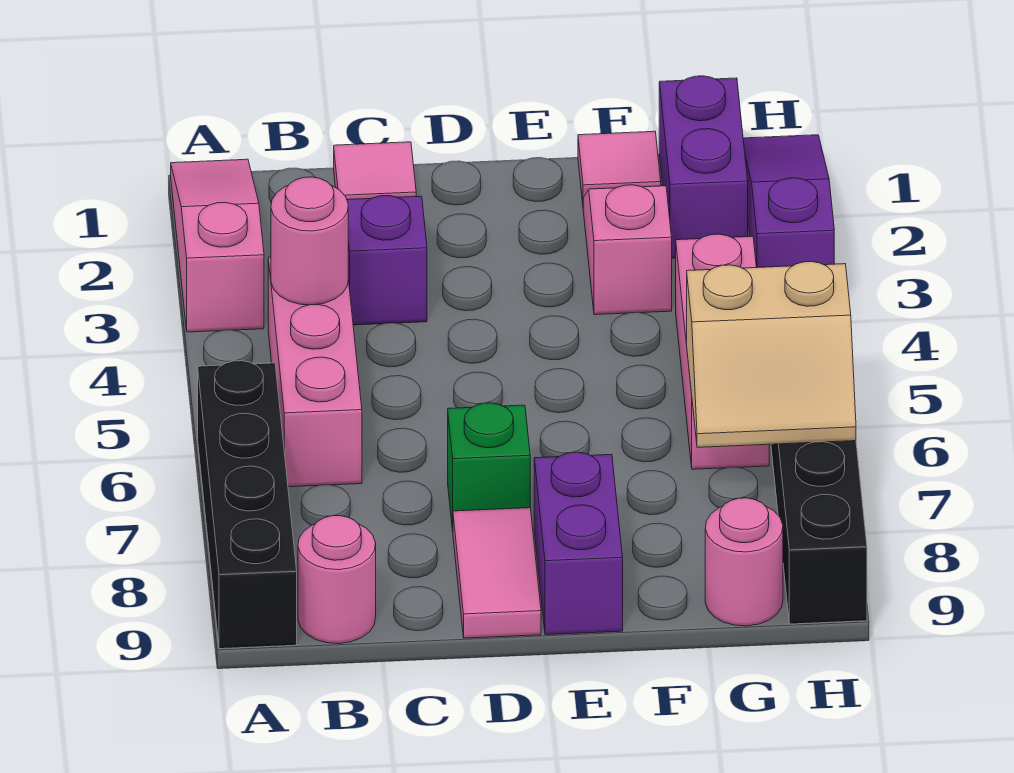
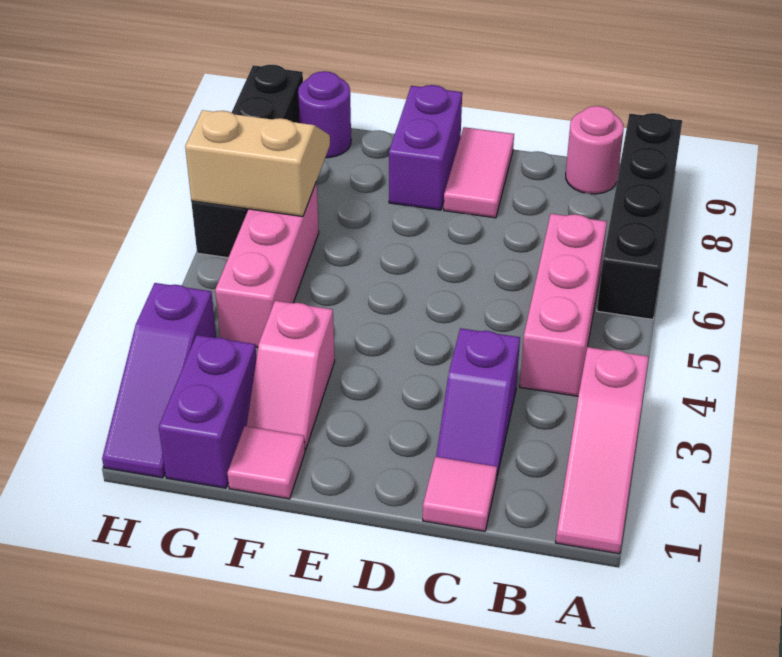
pink 1x1 round brick [271,177,348,305] -> none
green 1x1 brick [448,403,530,531] -> none
pink 1x1 round brick [705,498,783,626] -> purple 1x1 round brick [298,71,351,158]

